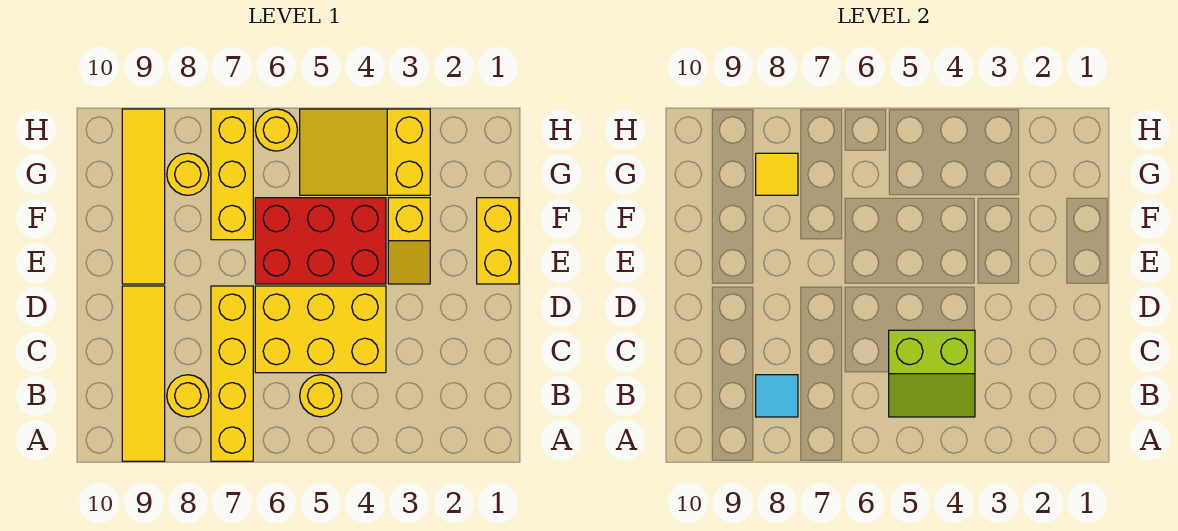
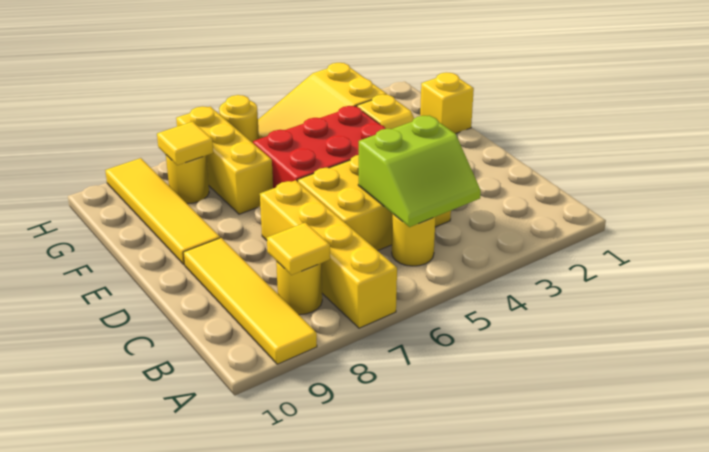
cyan 1x1 tile [756,375,798,417] -> yellow 1x1 tile [267,223,330,275]
yellow 1x2 brick [477,198,519,284] -> yellow 1x1 brick [420,72,474,134]

